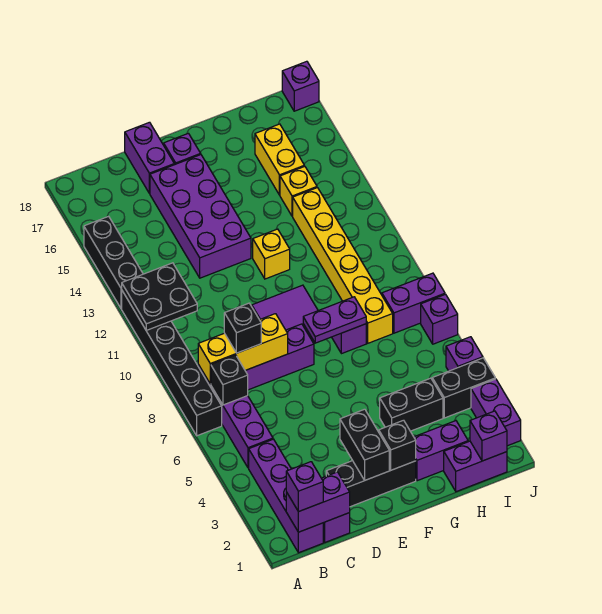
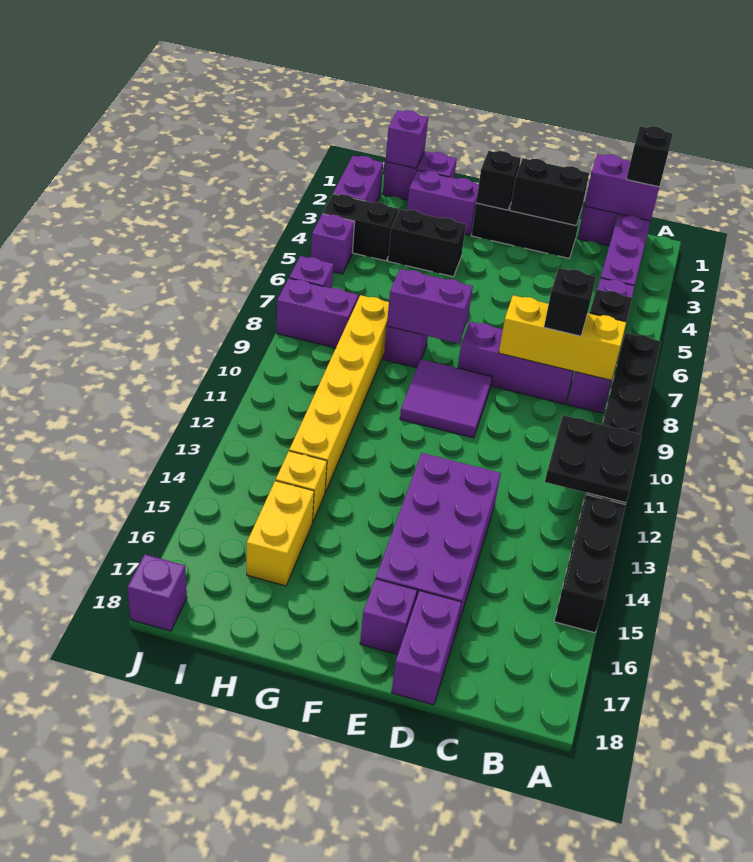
purple 1x1 brick [286,462,323,512] -> black 1x1 brick [627,126,673,187]
black 1x2 brick [340,409,389,480] -> black 1x2 brick turned to [510,158,589,226]
purple 1x2 plate [303,297,366,343] -> purple 1x2 brick [387,269,473,343]
yellow 1x1 brick [253,229,290,279] -> none

